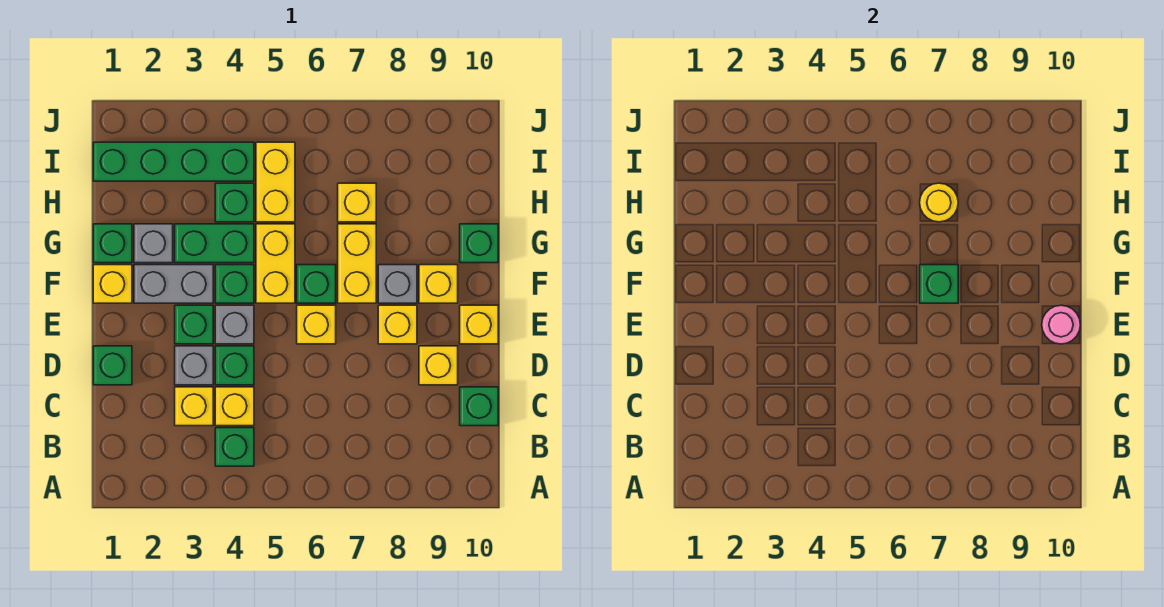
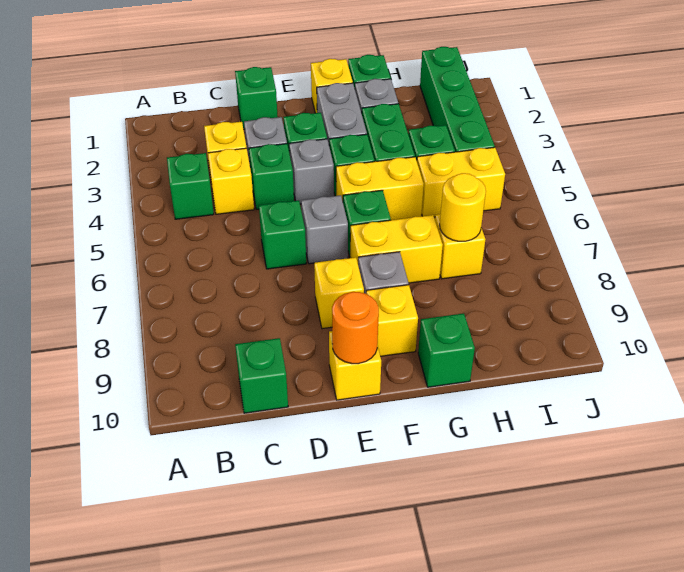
yellow 1x1 brick [419,346,458,385] -> none
yellow 1x1 brick [297,305,336,344] -> grey 1x1 brick [301,195,348,264]
pink 1x1 round brick [1042,305,1080,344] -> orange 1x1 round brick [332,292,379,364]
green 1x1 brick [920,265,958,303] -> green 1x1 brick moved to [259,201,306,269]

